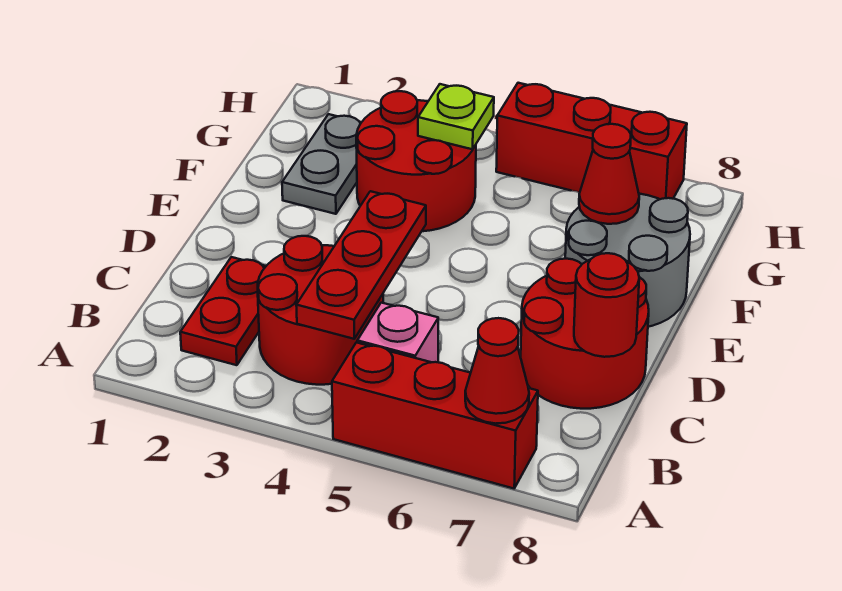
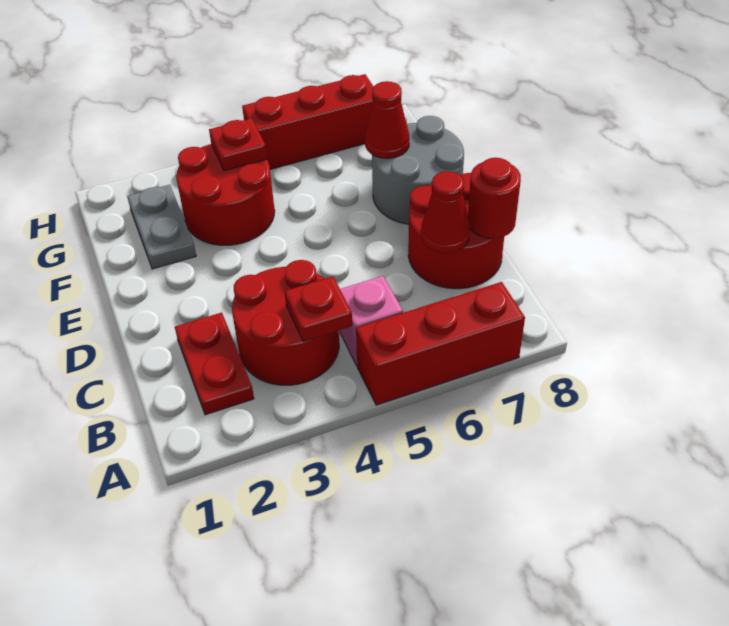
red 1x1 cone [465,318,529,424] -> red 1x1 cone moved to [421,171,470,253]
red 1x3 plate [296,191,426,339] -> red 1x1 plate [285,276,352,342]
lime 1x1 plate [418,84,494,149] -> red 1x1 plate [209,118,267,171]

